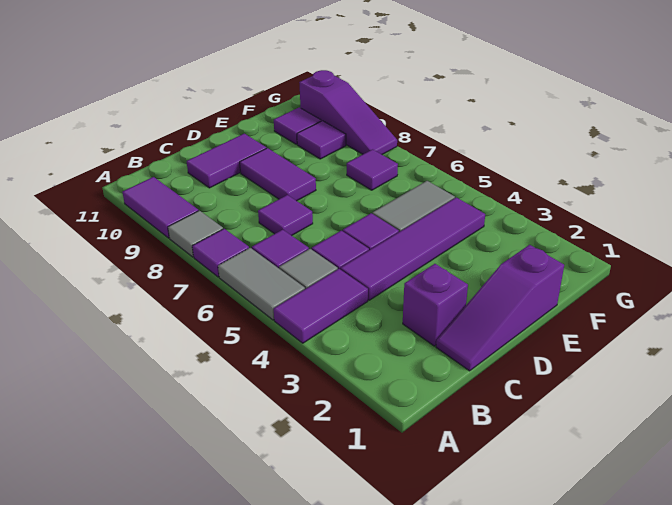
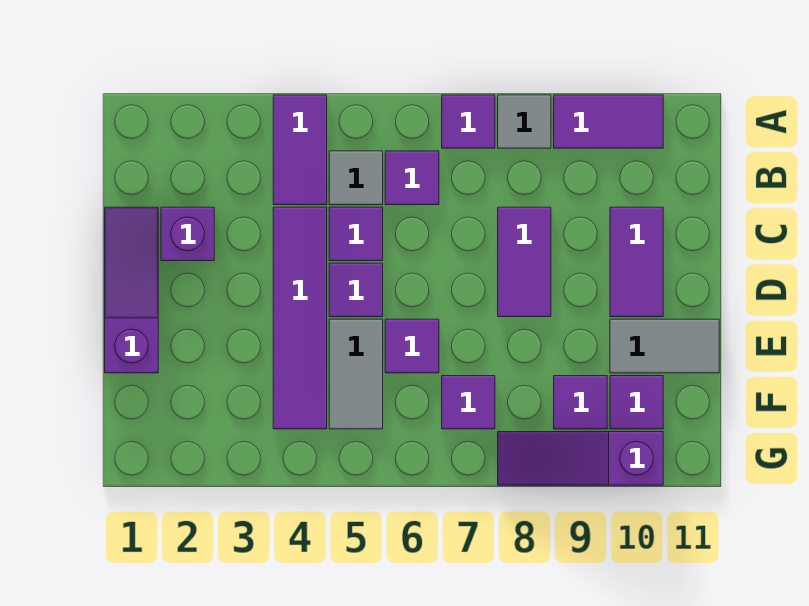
grey 1x2 tile [218,248,305,320] -> grey 1x2 tile moved to [610,319,719,373]
purple 1x1 tile [258,195,313,236] -> purple 1x1 tile moved to [385,319,439,373]
purple 1x2 tile [240,148,316,201] -> purple 1x2 tile turned to [498,207,551,317]

